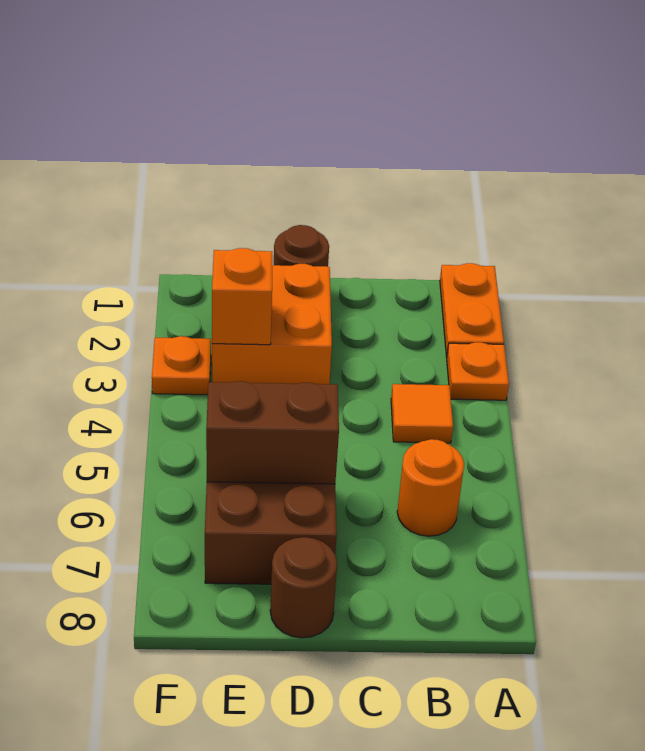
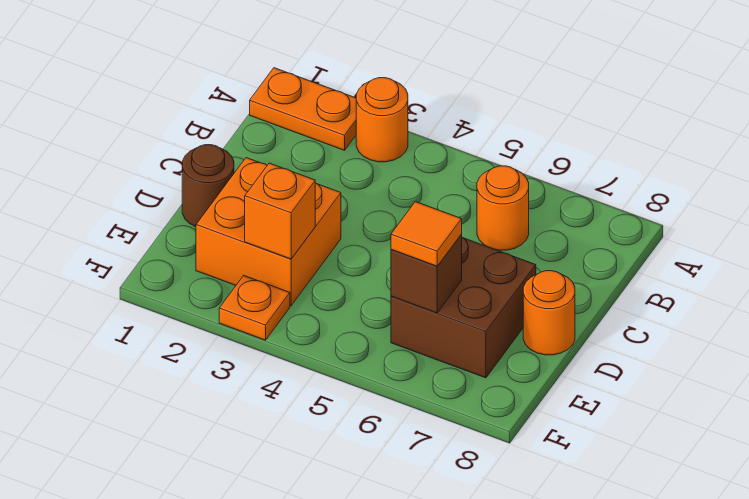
orange 1x1 plate [447,342,509,400] -> orange 1x1 round brick [356,78,408,162]
orange 1x1 tile [391,384,453,443] -> orange 1x1 tile moved to [391,202,462,266]
brown 1x2 brick [206,381,339,484] -> brown 1x1 brick [391,235,462,313]
brown 1x1 round brick [270,537,337,638] -> orange 1x1 round brick [523,271,575,355]

